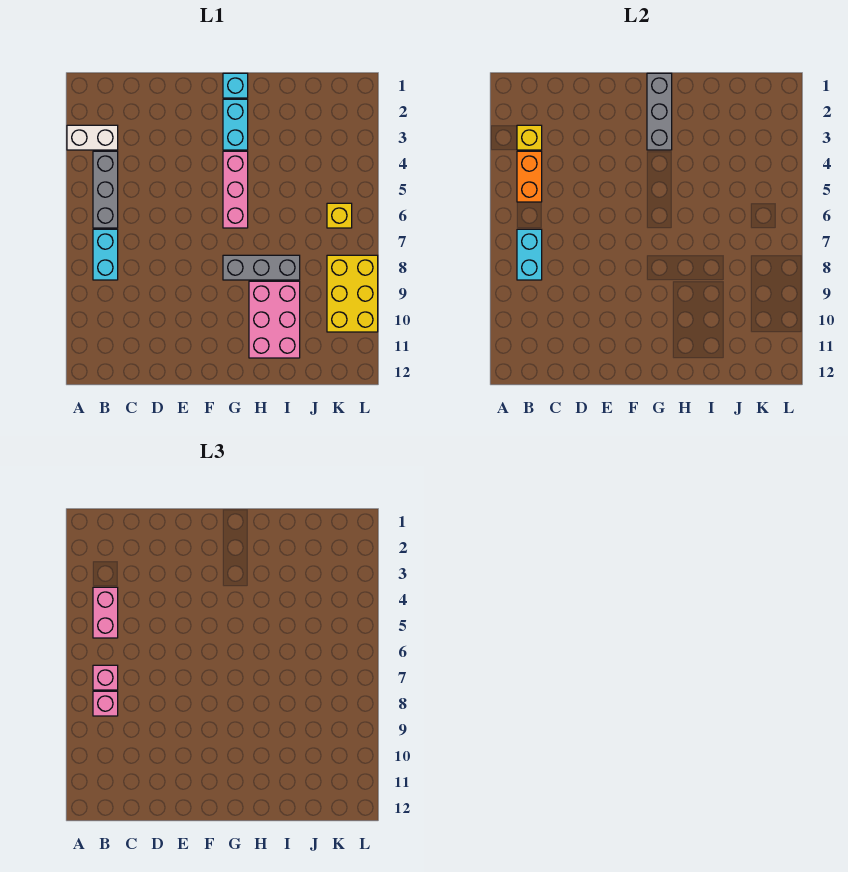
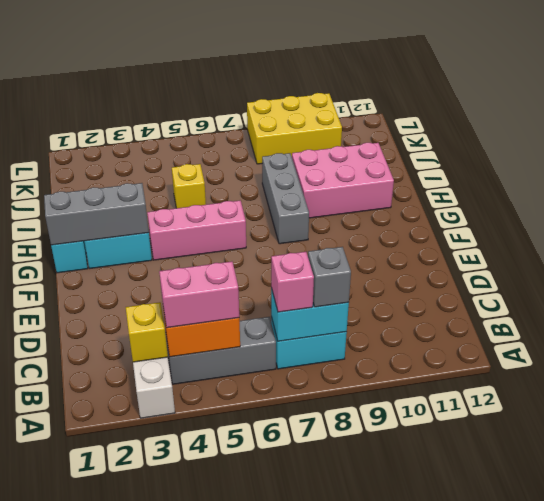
pink 1x1 brick [93,691,118,716] -> grey 1x1 brick [308,247,351,307]
yellow 1x1 brick [327,203,352,228] -> yellow 1x1 brick moved to [172,164,206,208]

